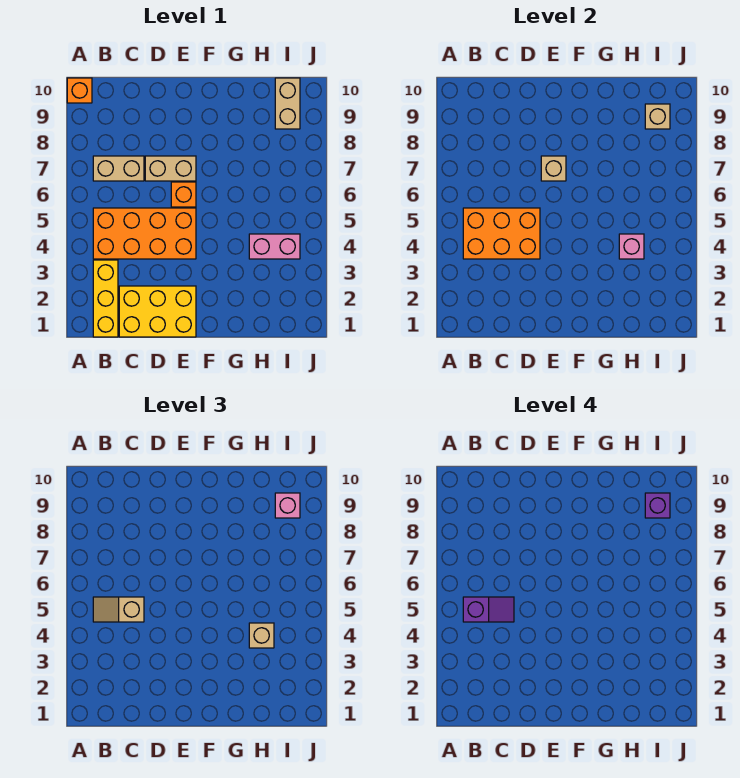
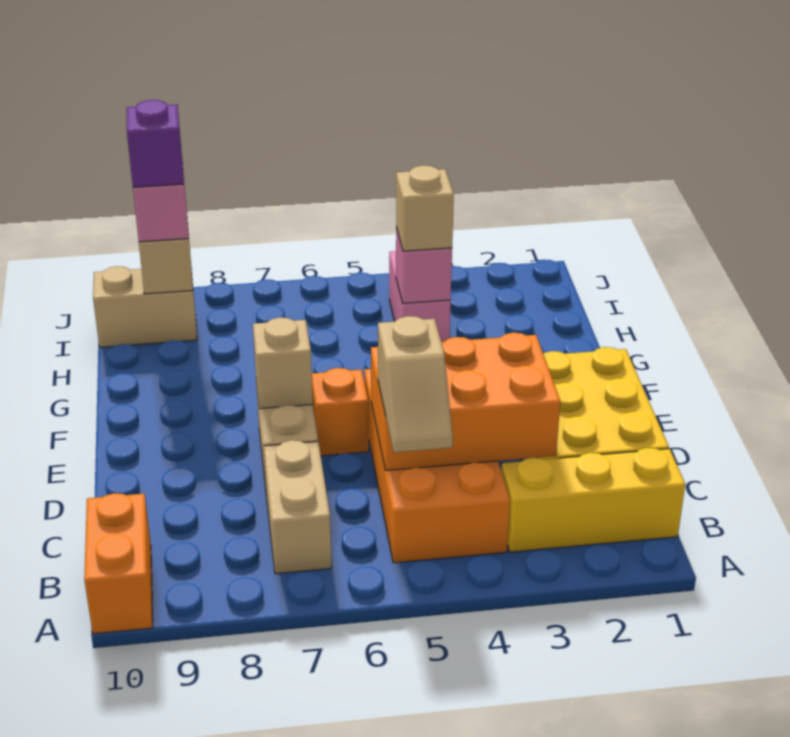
orange 1x1 brick [67,78,92,103] -> orange 1x2 brick [84,493,152,634]
orange 2x3 brick [463,208,540,259] -> orange 2x3 brick turned to [371,333,560,471]
purple 1x2 slope [463,597,514,622] -> none

